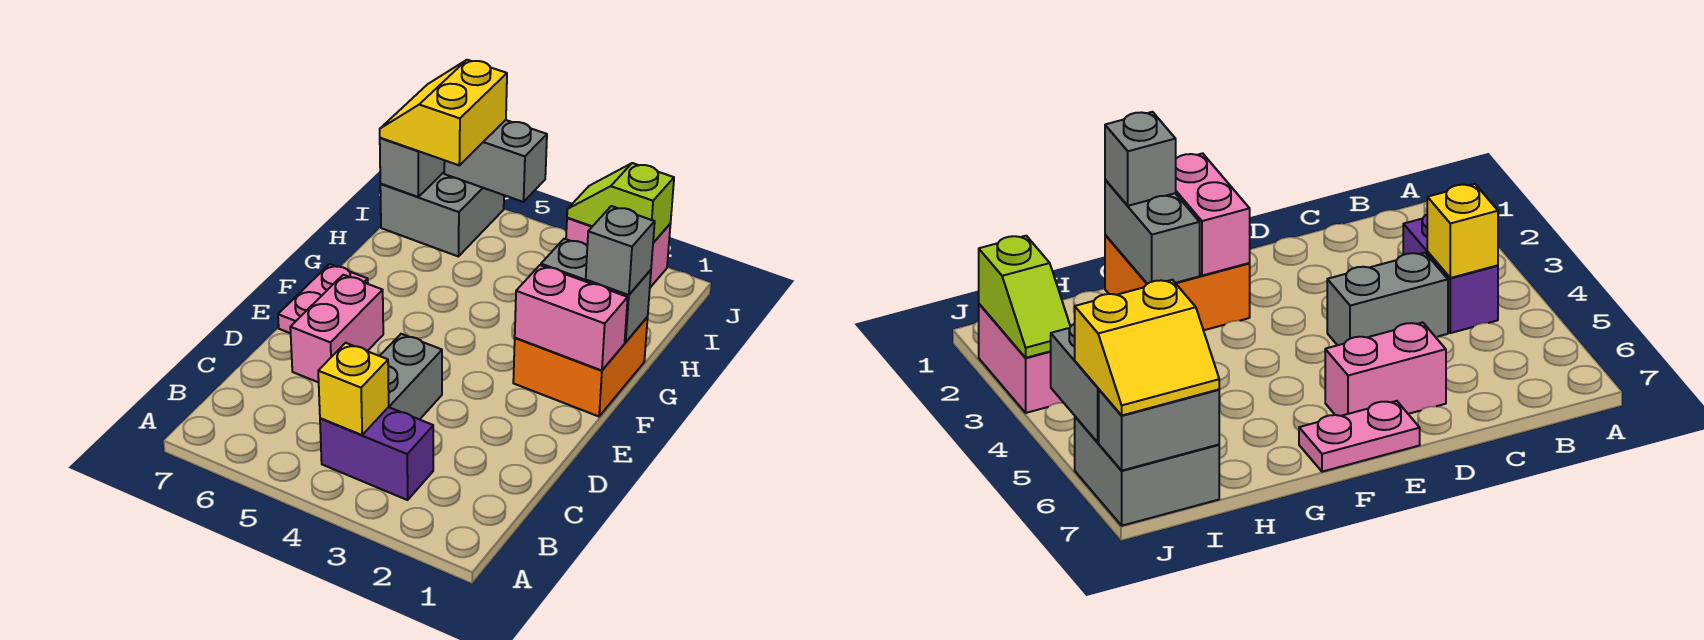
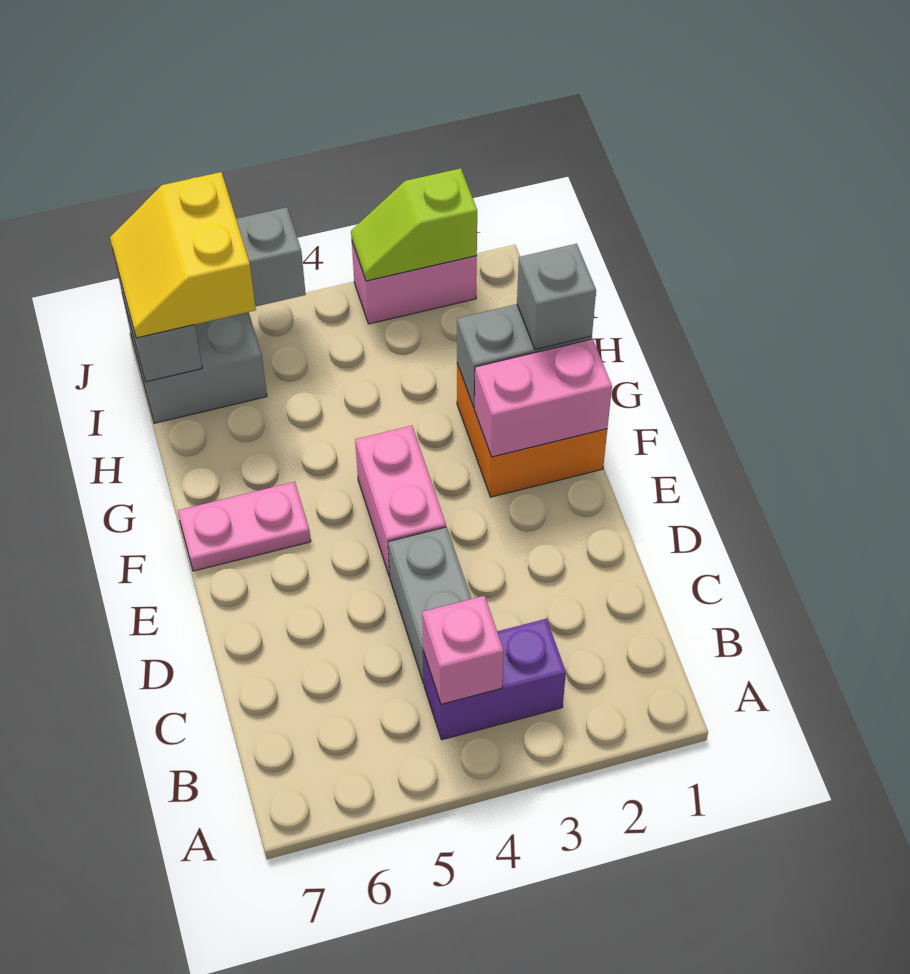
yellow 1x1 brick [318,343,389,435] -> pink 1x1 brick [422,596,504,704]
pink 1x2 brick [290,275,383,382] -> pink 1x2 brick moved to [355,426,446,577]
pink 1x2 plate [278,264,368,333] -> pink 1x2 plate turned to [178,482,311,571]

